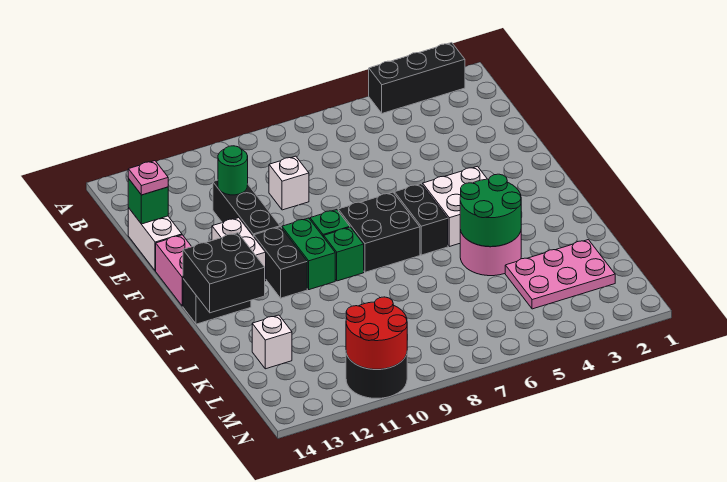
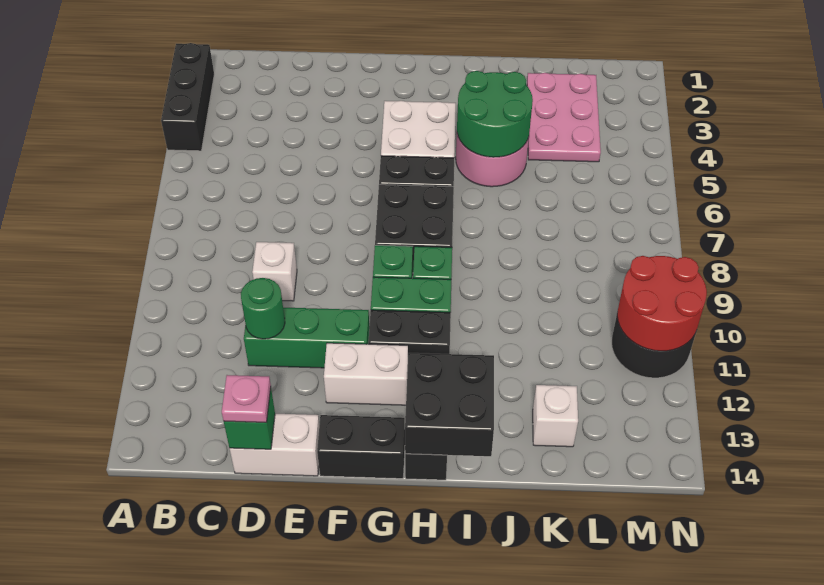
black 1x3 brick [213,180,280,237] -> green 1x3 brick [244,307,369,368]
pink 1x2 brick [156,235,192,306] -> black 1x2 brick [317,415,405,479]

